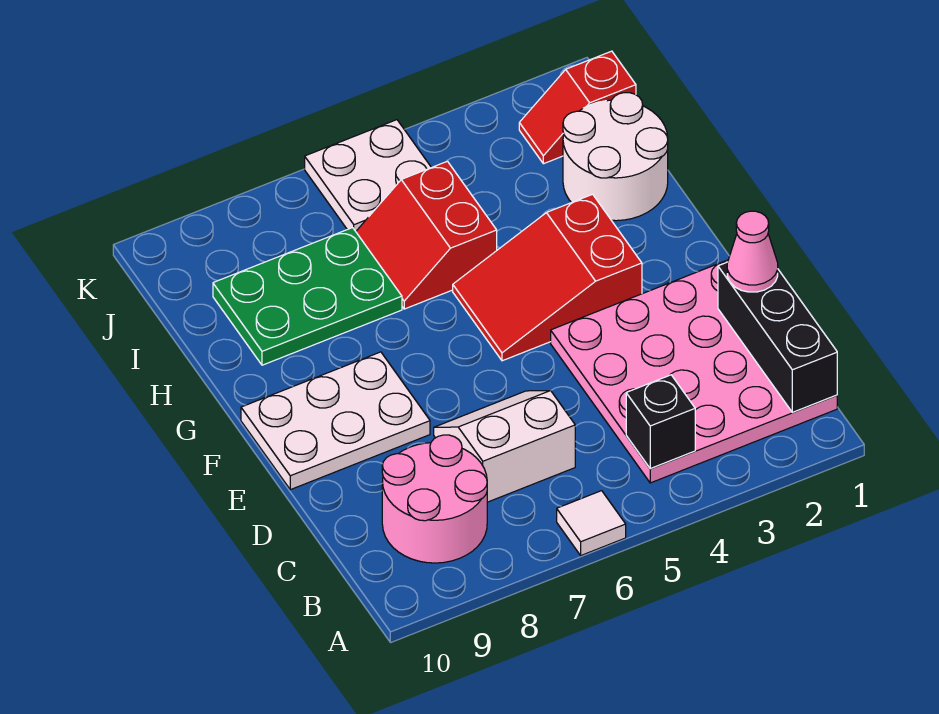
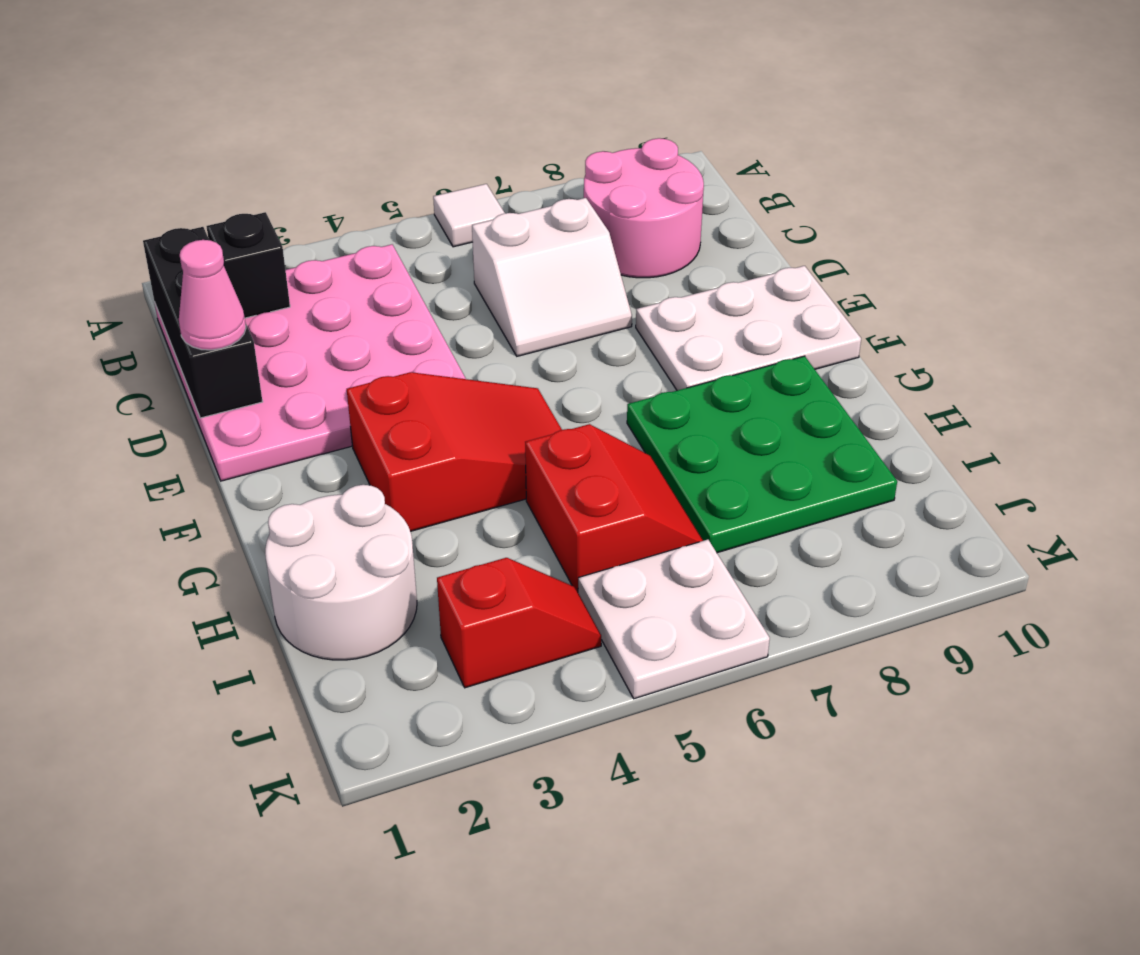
black 1x1 brick [626,375,695,469] -> black 1x1 brick moved to [206,212,290,318]
green 2x3 plate [213,228,402,365] -> green 3x3 plate [627,356,897,553]
red 1x2 slope [519,51,636,164] -> red 1x2 slope moved to [437,558,601,688]

